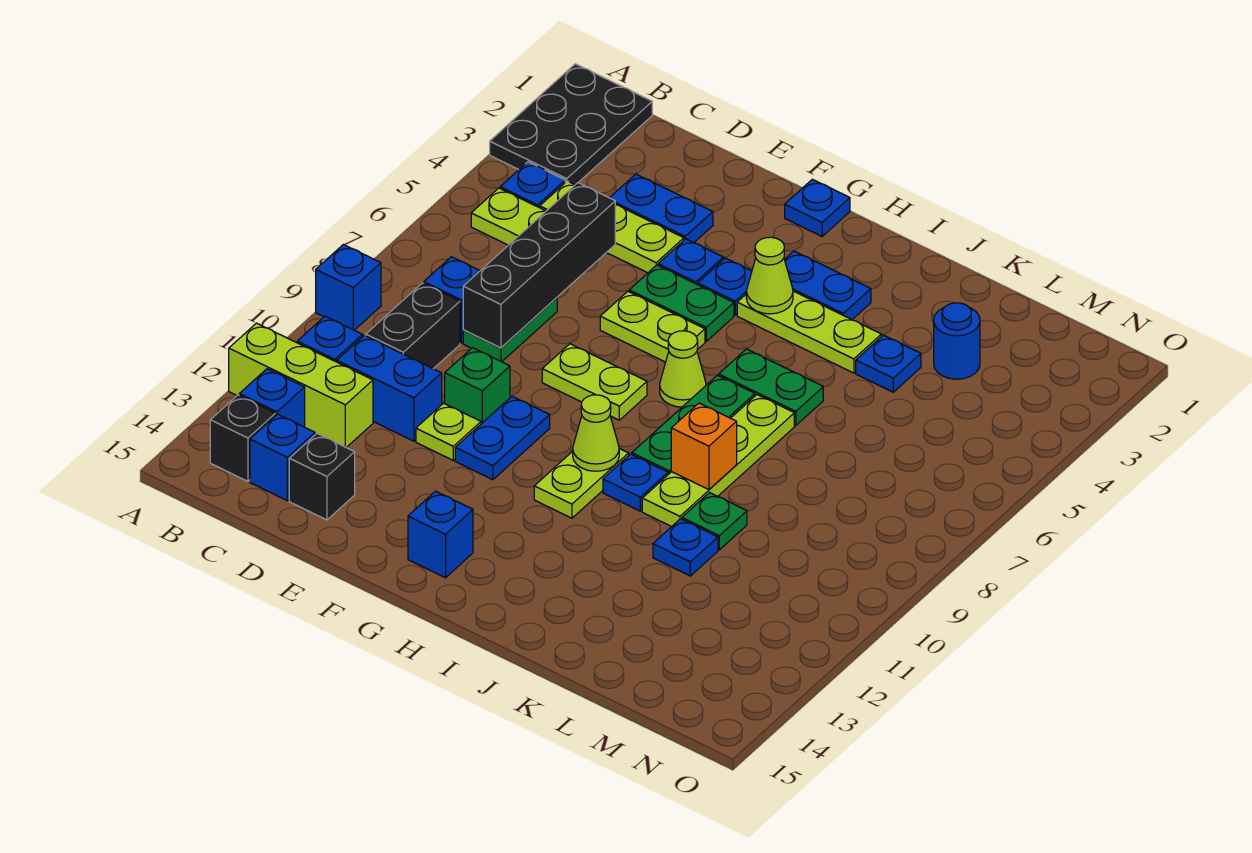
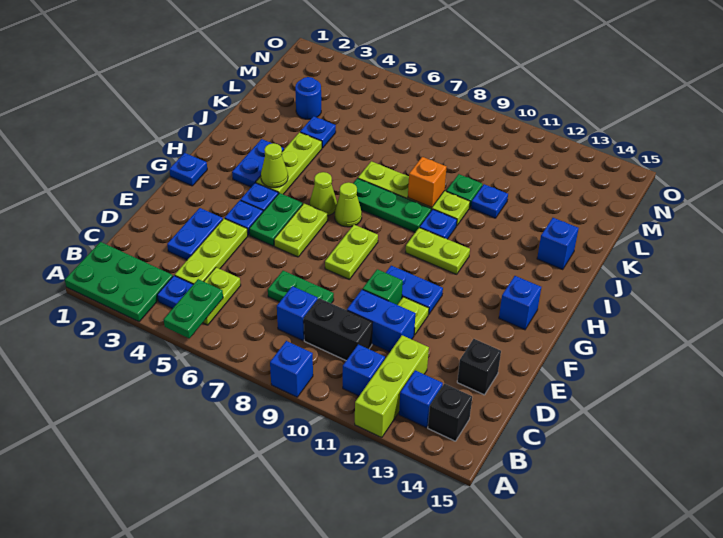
black 2x3 plate [490,64,652,185] -> green 2x3 plate [65,242,173,322]
blue 1x2 brick [337,336,442,441] -> blue 1x2 brick turned to [347,290,416,352]
blue 1x1 brick [250,414,315,501] -> blue 1x1 brick moved to [537,218,579,270]
black 1x4 brick [463,183,615,348] -> none
lime 1x1 cone [573,395,619,471] -> lime 1x1 cone moved to [310,172,337,216]
green 1x2 plate [719,349,823,426] -> green 1x2 plate moved to [164,279,223,338]

